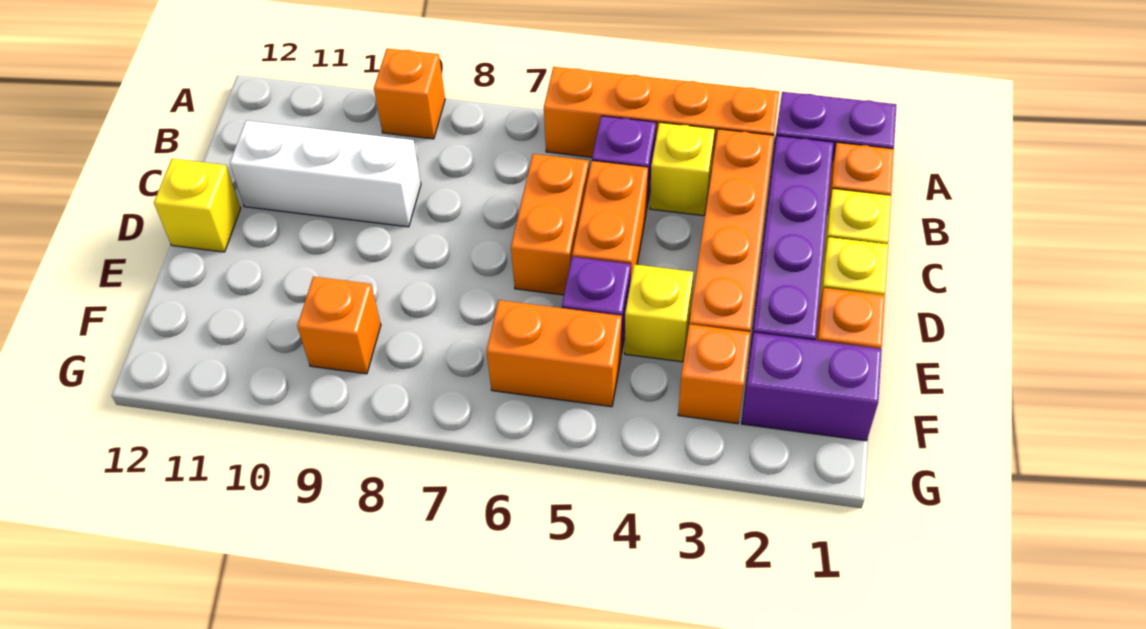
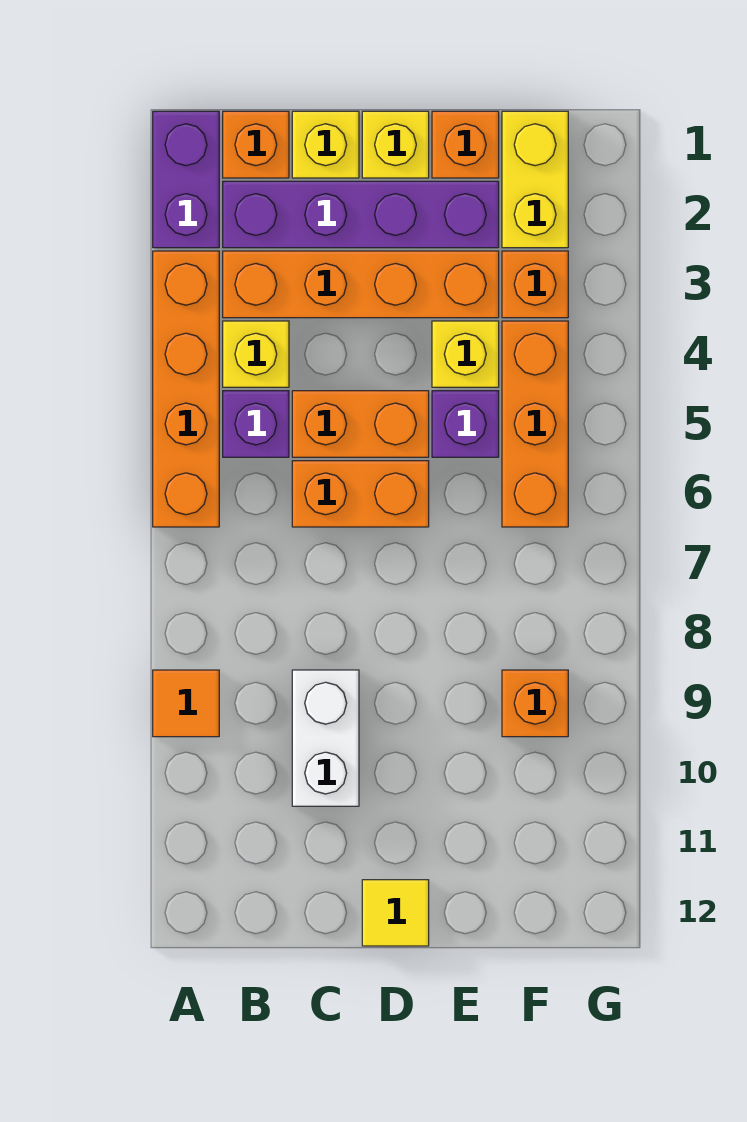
orange 1x1 brick [374,49,445,139] -> orange 1x1 tile [153,670,219,737]
white 1x3 brick [230,121,421,227] -> white 1x2 brick [292,670,359,806]
yellow 1x1 brick [154,159,241,252] -> yellow 1x1 tile [362,880,429,946]
purple 1x2 brick [741,333,882,441] -> yellow 1x2 brick [502,111,568,248]
orange 1x2 brick [486,300,622,407] -> orange 1x3 brick [502,321,568,527]

